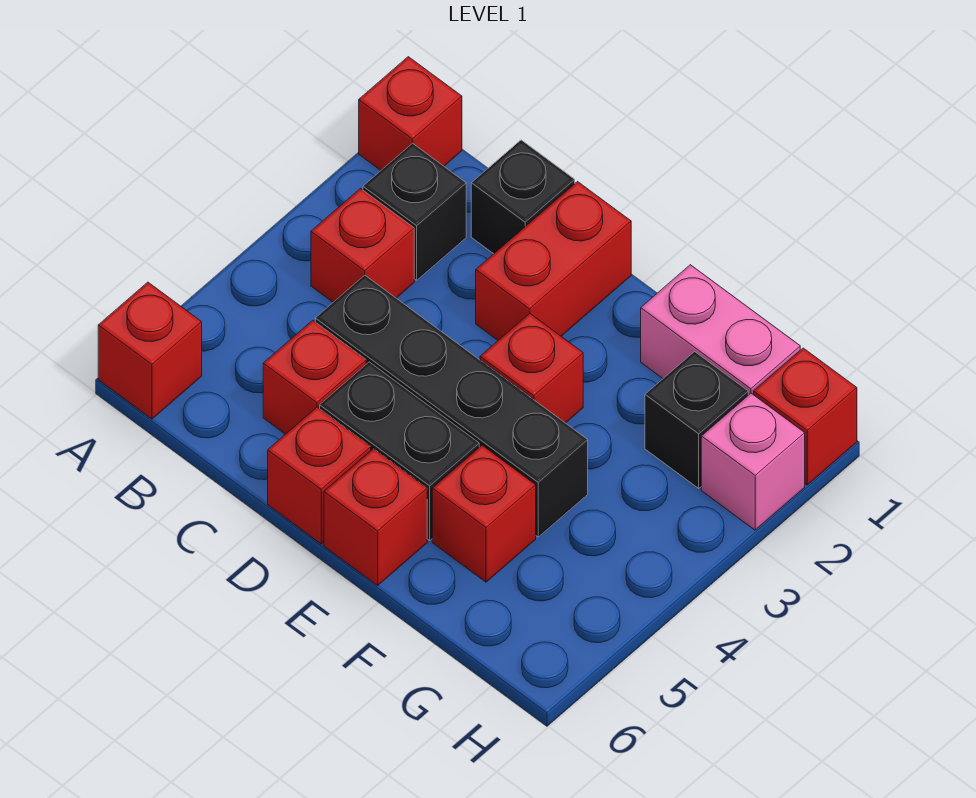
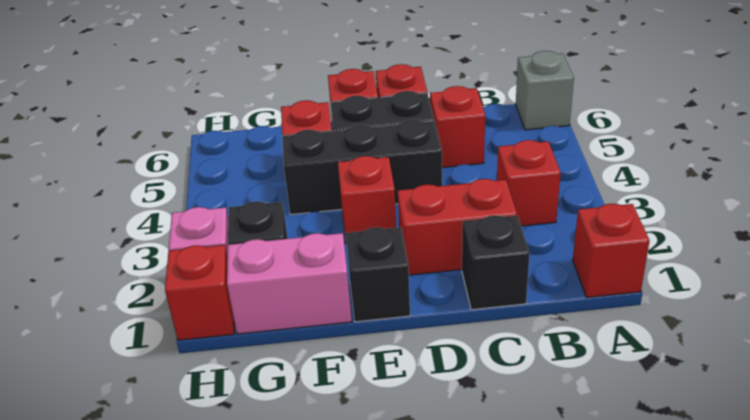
red 1x1 brick [98,282,202,419] -> grey 1x1 brick [516,51,574,130]
black 1x1 brick [363,143,466,280] -> black 1x1 brick moved to [346,227,410,322]
black 1x4 brick [315,275,588,537] -> black 1x3 brick [282,120,442,215]
red 1x2 brick [476,182,631,340] -> red 1x2 brick turned to [398,179,517,275]

